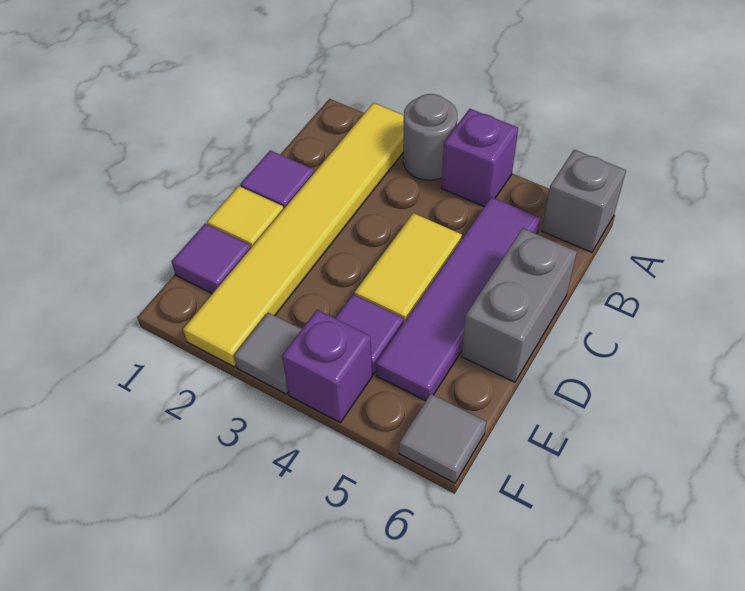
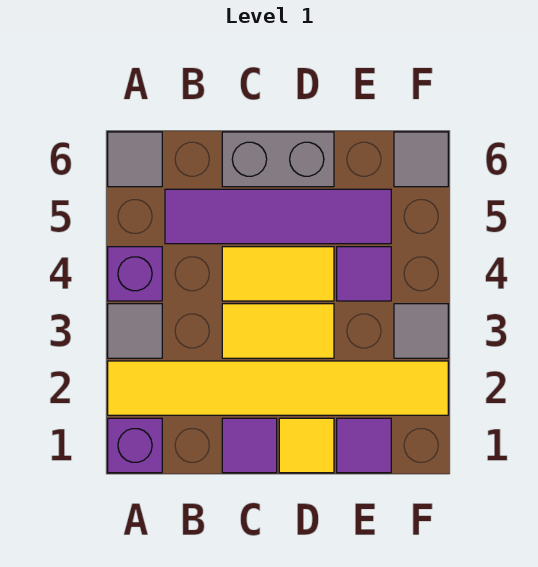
grey 1x1 round brick [403,94,457,180] -> grey 1x1 tile [108,304,162,358]
grey 1x1 brick [542,150,626,252] -> grey 1x1 tile [108,132,162,187]
none -> yellow 1x2 tile [222,304,334,358]
purple 1x1 brick [282,310,372,423] -> purple 1x1 brick moved to [108,418,162,473]

